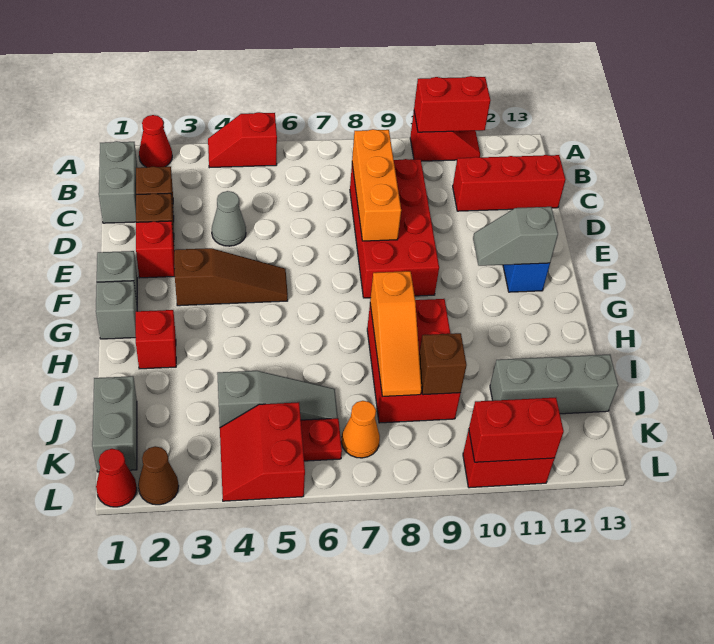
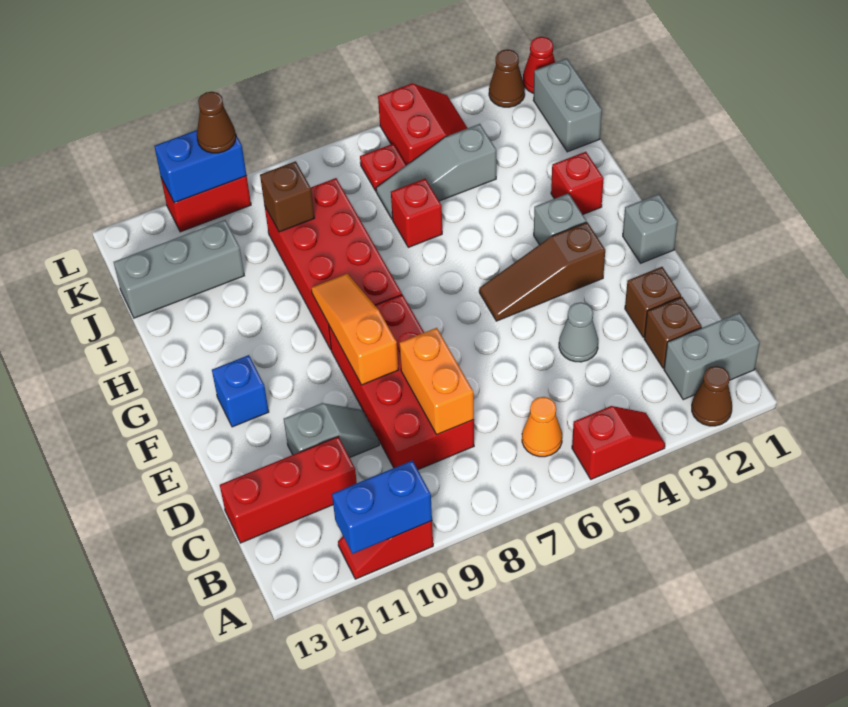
red 1x1 cone [139,115,172,167] -> brown 1x1 cone [692,366,732,426]
red 1x2 brick [414,76,490,132] -> blue 1x2 brick [332,461,432,554]
grey 1x2 brick [99,141,137,223] -> grey 1x2 brick turned to [664,313,760,400]
orange 1x3 brick [352,129,401,241] -> orange 1x2 brick [399,328,474,434]
red 1x1 brick [136,221,175,278] -> red 1x1 brick moved to [391,179,442,247]
grey 1x2 slope [473,207,558,266] -> grey 1x2 slope moved to [284,403,379,458]
grey 1x1 brick [96,281,137,339] -> grey 1x1 brick moved to [534,193,586,245]
red 2x3 brick [367,299,461,423] -> red 2x4 brick [265,178,402,349]
orange 1x3 slope [370,271,422,397] -> orange 1x3 slope moved to [311,274,398,385]
orange 1x1 cone [341,401,380,458] -> orange 1x1 cone moved to [522,397,562,457]
red 1x2 brick [469,398,564,462] -> blue 1x2 brick [154,130,247,203]
none -> brown 1x1 cone [197,92,236,153]

